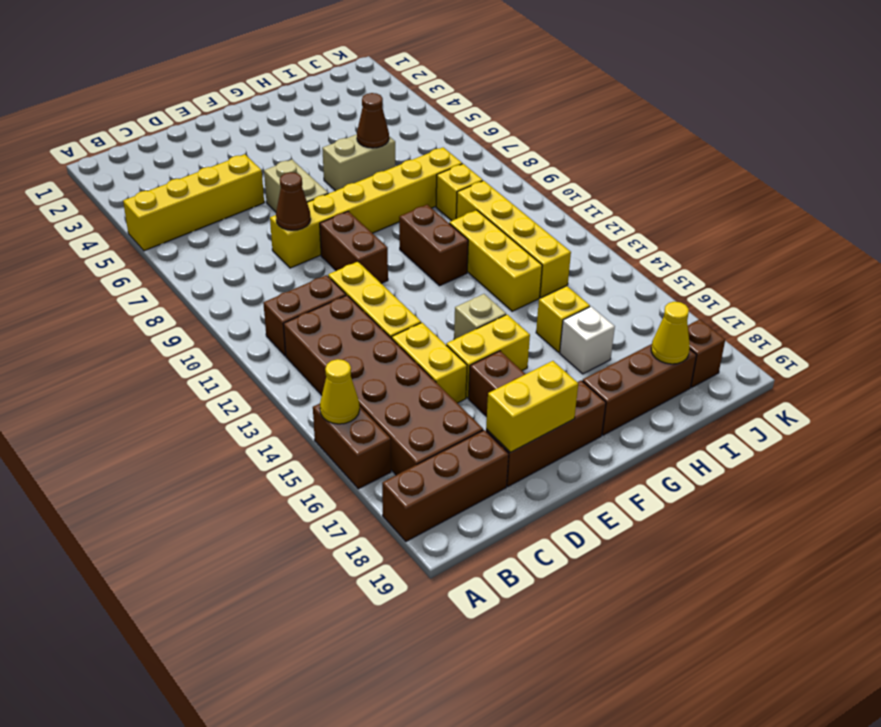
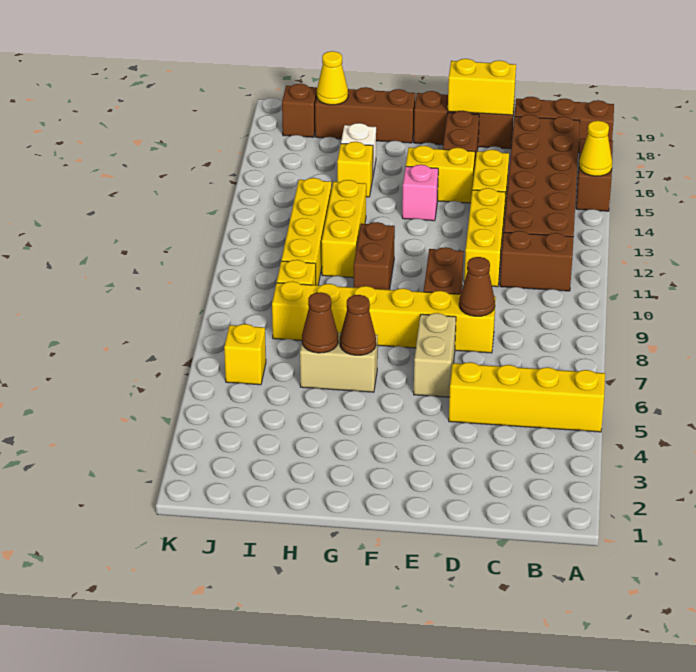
tan 1x1 brick [454,294,506,339] -> pink 1x1 brick [402,165,438,221]
none -> brown 1x1 cone [340,295,376,355]
none -> yellow 1x1 brick [224,324,266,385]

